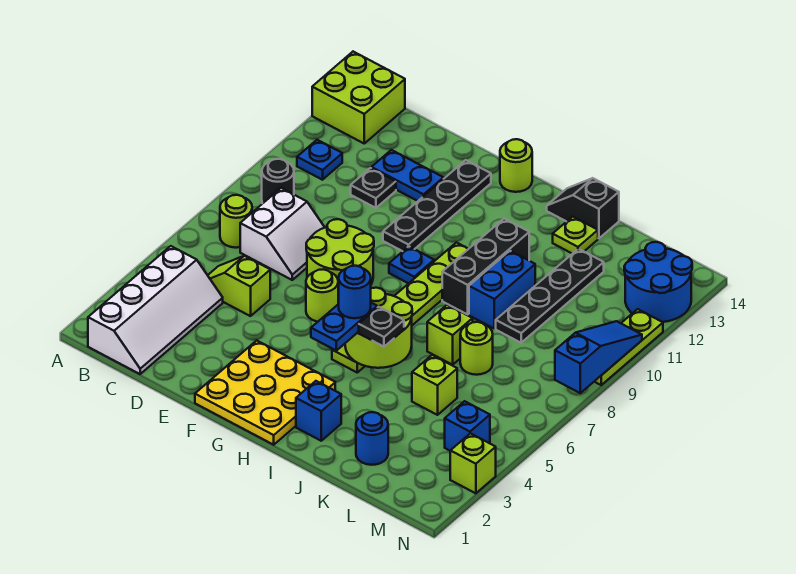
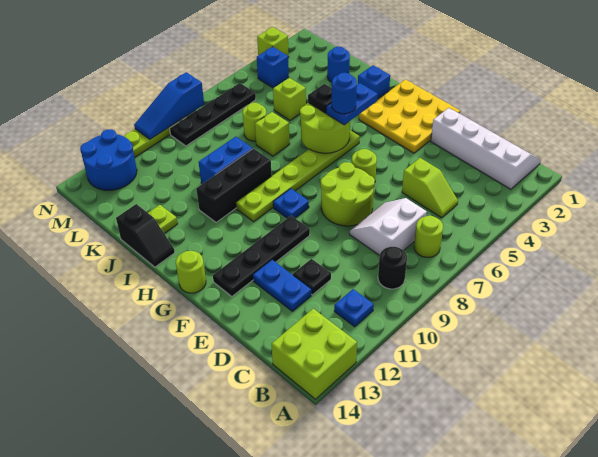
white 2x4 slope [88,246,223,374] -> white 2x4 slope turned to [431,108,541,189]
black 1x4 plate [496,249,604,343] -> black 1x4 plate moved to [170,83,256,146]

